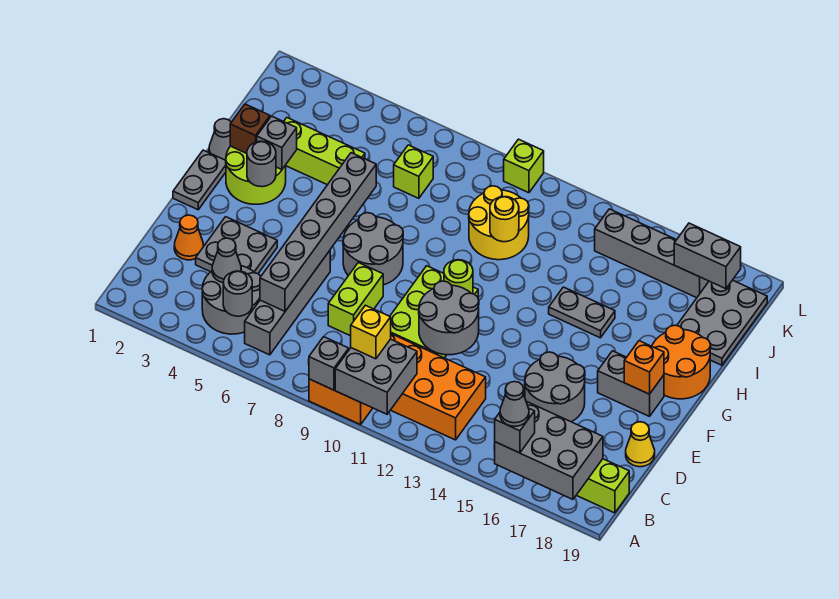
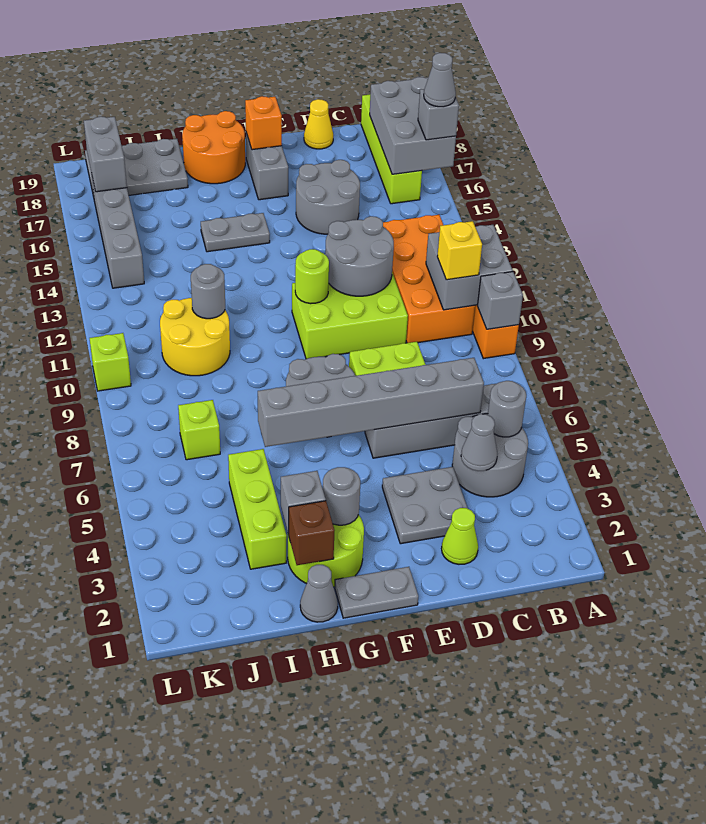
orange 1x1 cone [174,215,203,260] -> lime 1x1 cone [442,508,478,564]
grey 1x2 plate [549,287,615,338] -> grey 1x2 plate turned to [201,213,270,252]
yellow 1x1 round brick [490,197,519,242] -> grey 1x1 round brick [191,264,225,319]

